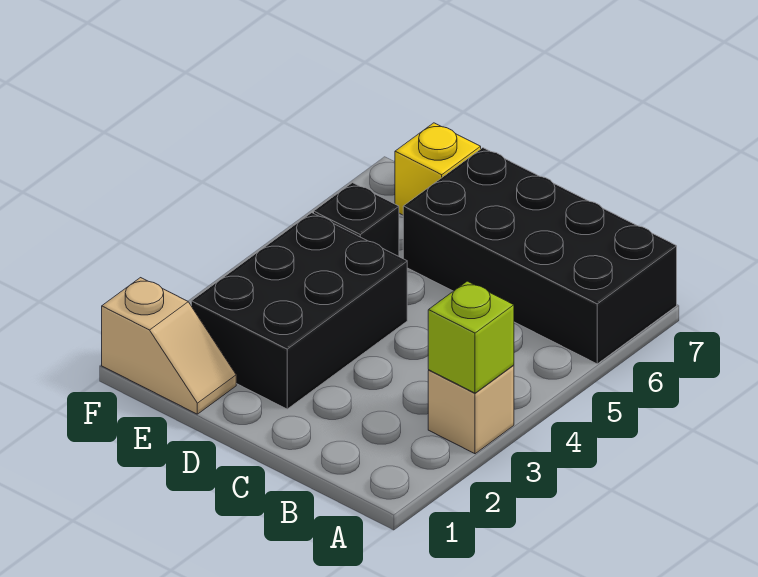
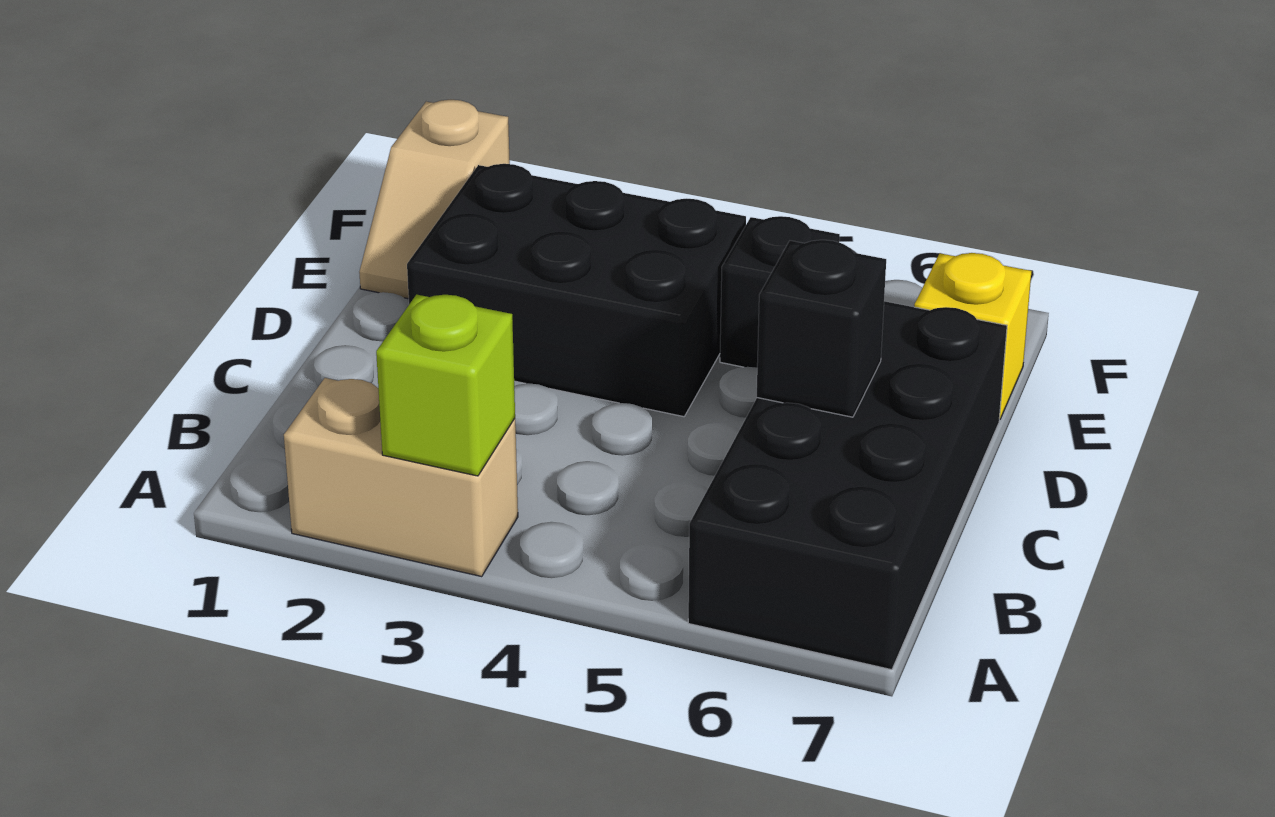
tan 1x1 brick [428,365,514,454] -> tan 1x2 brick [284,378,518,576]
none -> black 1x1 brick [757,240,886,417]

